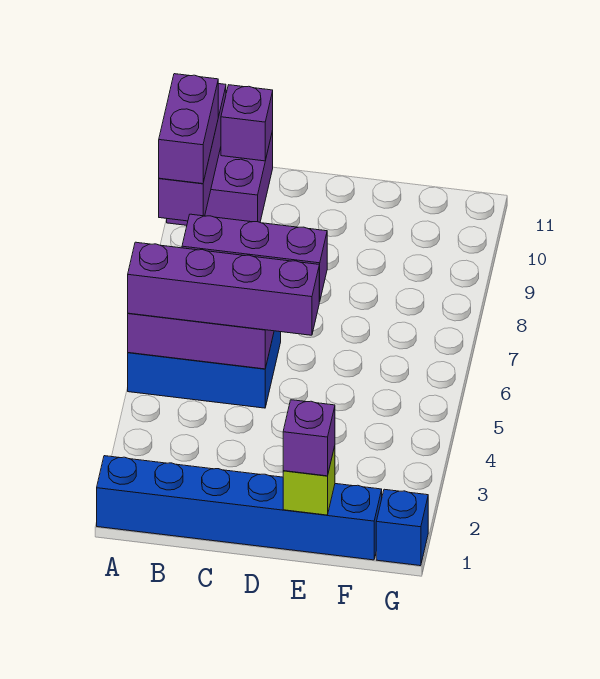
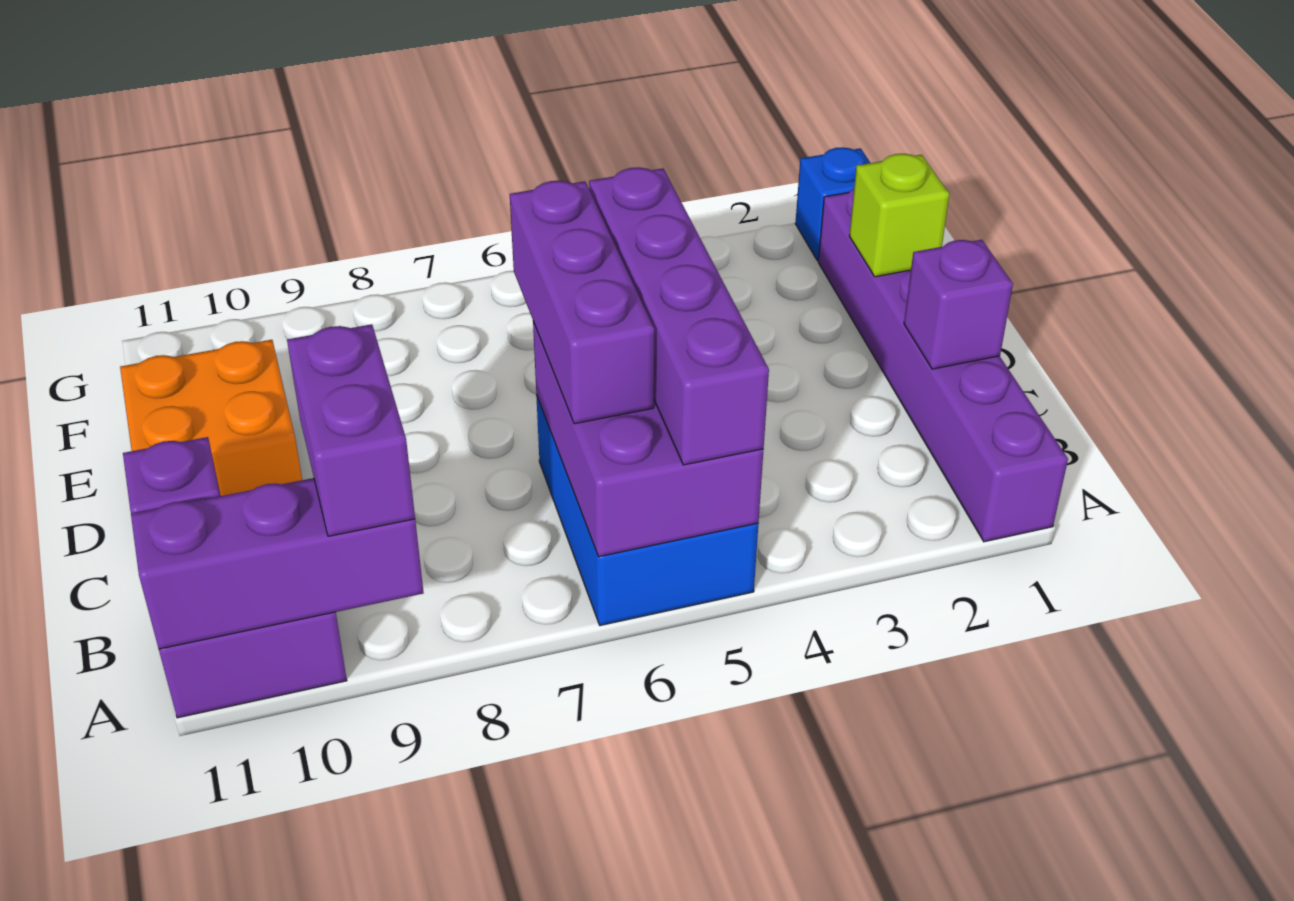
blue 1x6 brick [97,456,382,560] -> purple 1x6 brick [818,189,1068,542]
purple 1x2 brick [159,74,218,184] -> purple 1x2 brick turned to [287,324,415,536]
none -> orange 2x2 brick [120,340,302,496]
purple 1x1 brick [283,400,335,476] -> purple 1x1 brick moved to [904,240,1013,369]

